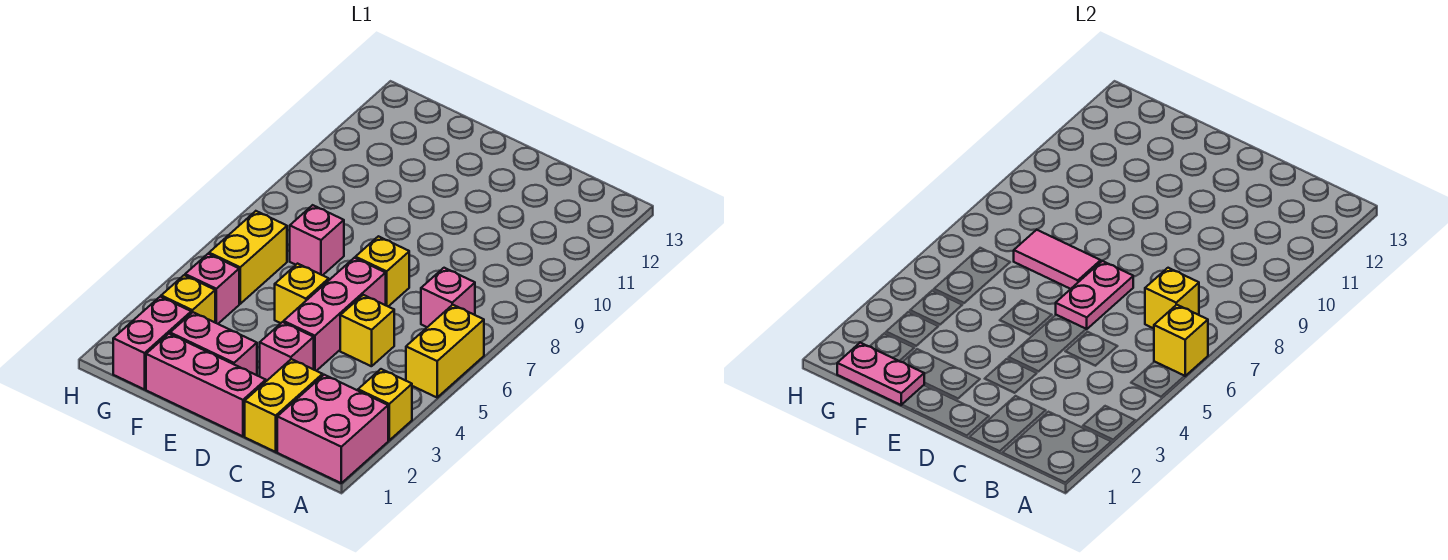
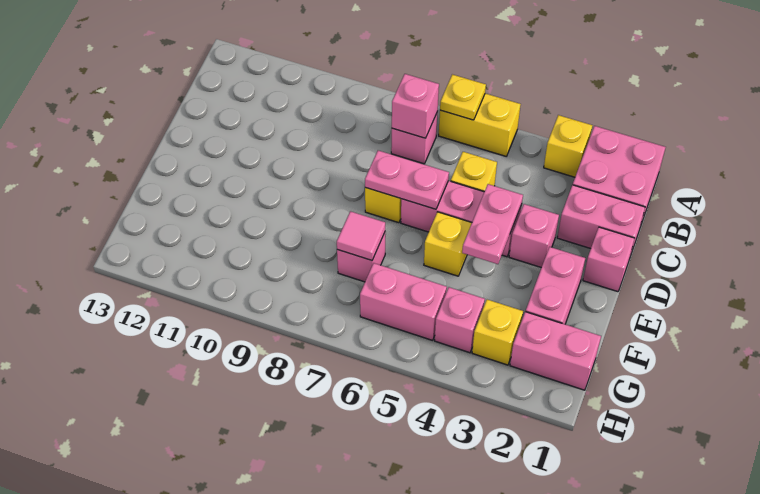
yellow 1x1 brick [1154,305,1208,376] -> yellow 1x1 plate [440,74,486,120]
yellow 1x1 brick [1145,268,1199,328] -> pink 1x1 brick [392,74,439,138]
yellow 1x2 brick [245,359,323,452] -> pink 1x2 brick [557,185,645,256]
pink 1x3 brick [146,334,266,436] -> pink 1x1 brick [583,227,635,292]
pink 1x2 tile [1014,230,1101,289] -> pink 1x1 tile [337,211,385,260]
pink 1x2 plate [837,342,924,405] -> pink 1x2 plate moved to [462,184,523,264]
yellow 1x2 brick [209,211,287,304] -> pink 1x2 brick [360,263,447,340]

